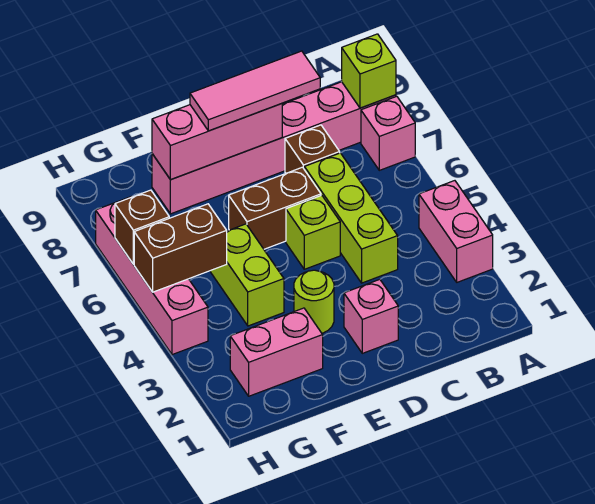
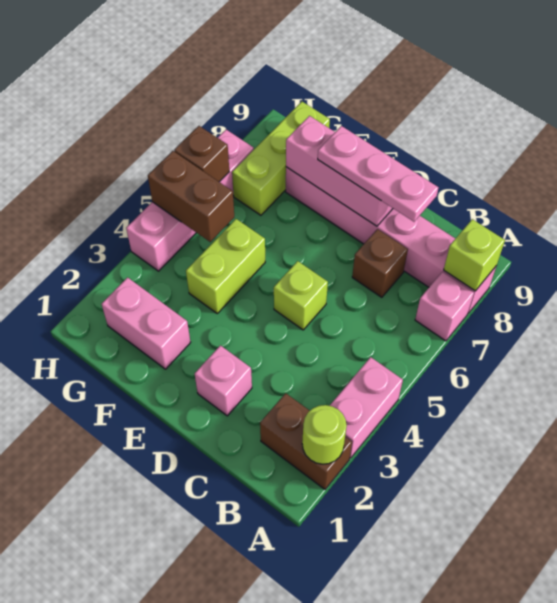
lime 1x3 brick [304,153,398,283] -> lime 1x3 brick moved to [232,102,330,215]
pink 1x3 tile [190,51,320,131] -> pink 1x3 plate [318,126,438,222]
brown 1x2 brick [229,167,321,249] -> brown 1x2 brick moved to [260,393,352,489]
lime 1x1 round brick [294,270,334,333] -> lime 1x1 round brick moved to [302,405,347,464]

